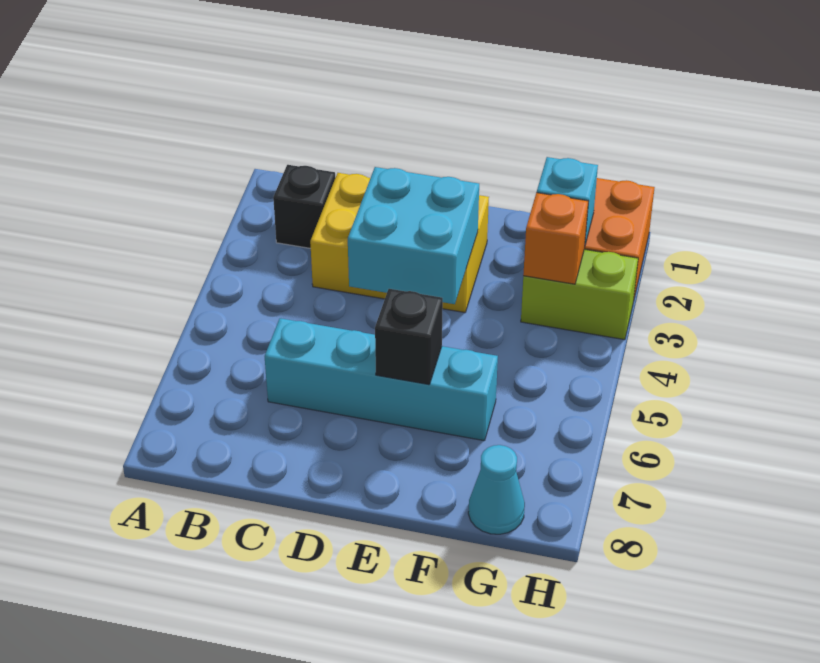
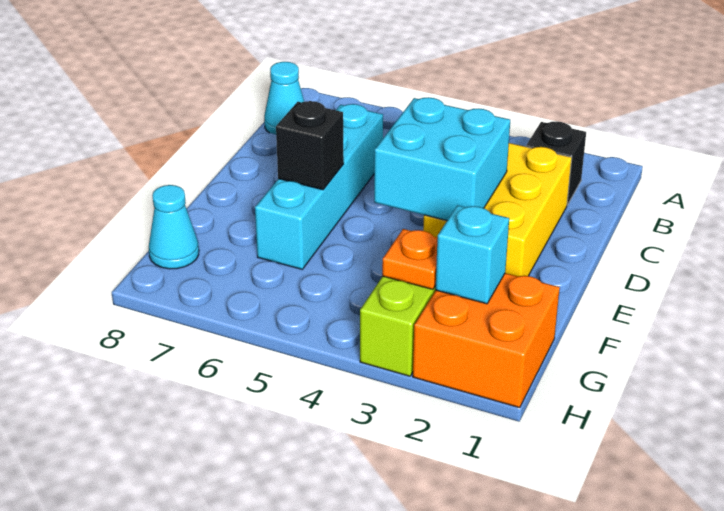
none -> cyan 1x1 cone [264,62,304,135]
orange 1x1 brick [523,193,588,284] -> orange 1x1 plate [382,229,437,289]

